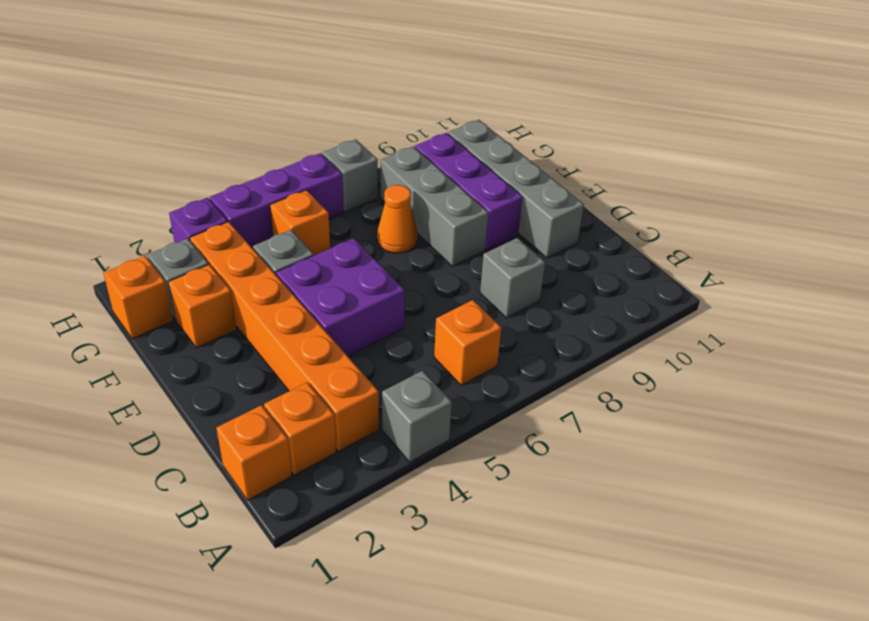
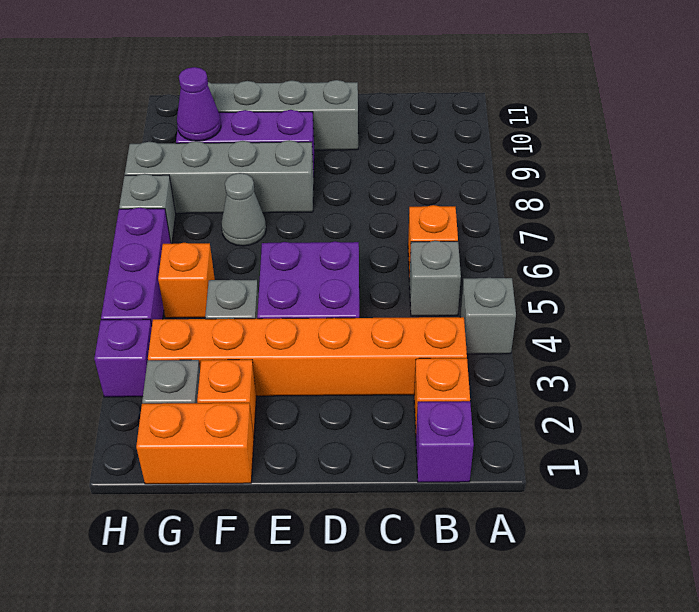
orange 1x1 brick [216,405,292,500] -> purple 1x1 brick [416,401,474,482]
grey 1x1 brick [480,238,545,318] -> grey 1x1 brick moved to [409,241,461,316]
grey 1x3 brick [381,146,488,266] -> grey 1x4 brick [125,140,314,213]
orange 1x1 cone [377,185,418,253] -> grey 1x1 cone [221,173,266,246]
orange 1x1 brick [103,256,173,339] -> orange 1x2 brick [136,403,254,484]
none -> purple 1x1 cone [177,67,221,141]

